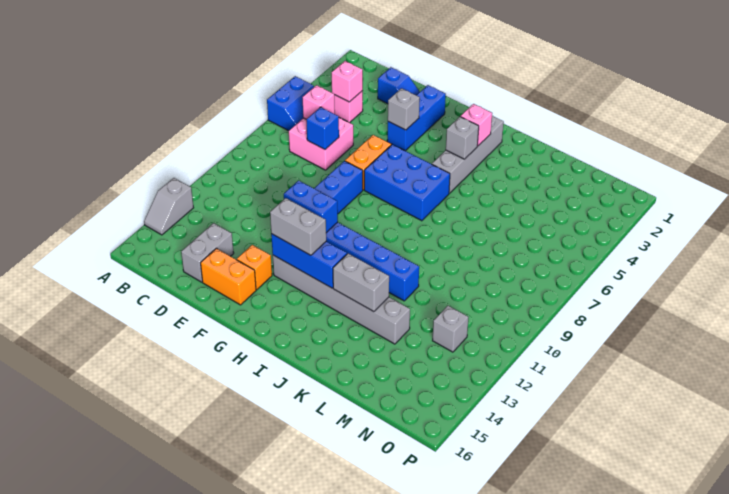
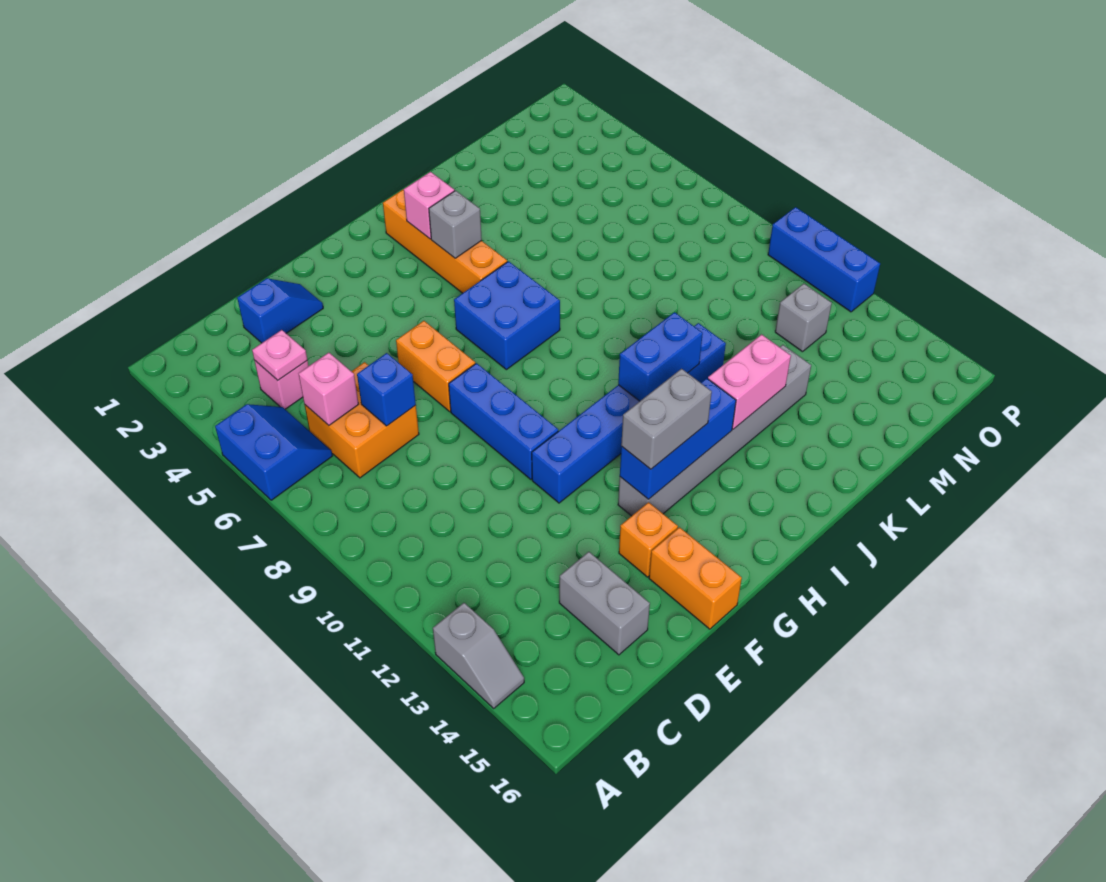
pink 1x1 brick [332,61,363,102] -> pink 1x1 plate [252,330,307,380]
pink 2x2 brick [289,118,353,170] -> orange 2x2 brick [305,362,419,478]
orange 1x2 brick [201,248,256,305] -> orange 1x2 brick turned to [649,527,742,629]
blue 1x3 brick [387,85,446,151] -> blue 1x3 brick moved to [768,207,880,312]
grey 1x1 brick [388,88,420,130] -> none
blue 1x2 brick [284,180,338,233] -> blue 1x2 brick moved to [618,312,703,401]
blue 2x3 brick [364,144,450,221] -> blue 2x2 brick [454,261,560,370]
grey 1x4 brick [432,116,504,193] -> orange 1x4 brick [383,189,507,293]
grey 1x2 brick [333,253,389,312] -> pink 1x2 brick [708,334,791,429]

